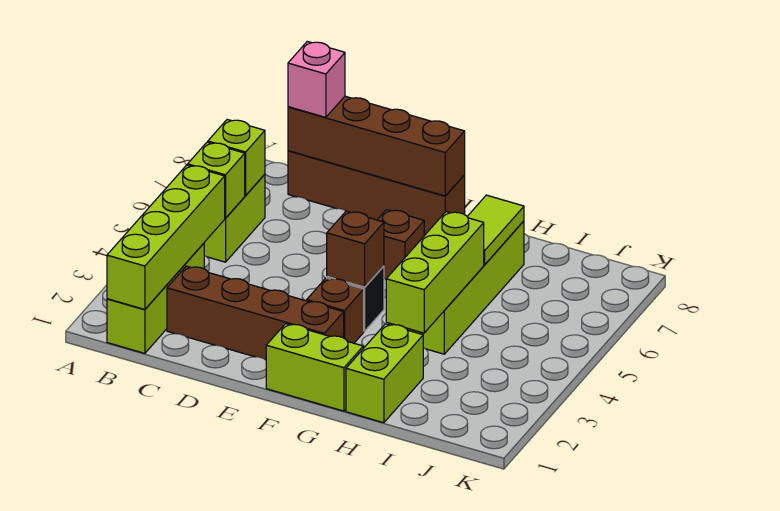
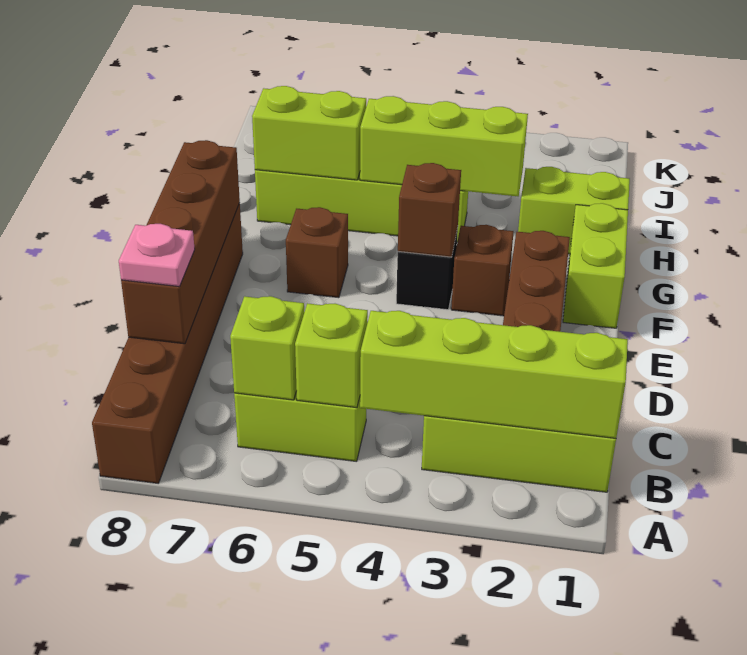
brown 1x4 brick [288,151,465,234] -> brown 1x6 brick [92,204,243,483]
pink 1x1 brick [288,41,345,117] -> pink 1x1 plate [119,224,195,287]
lime 1x2 tile [467,195,524,265] -> lime 1x2 brick [252,86,366,180]

